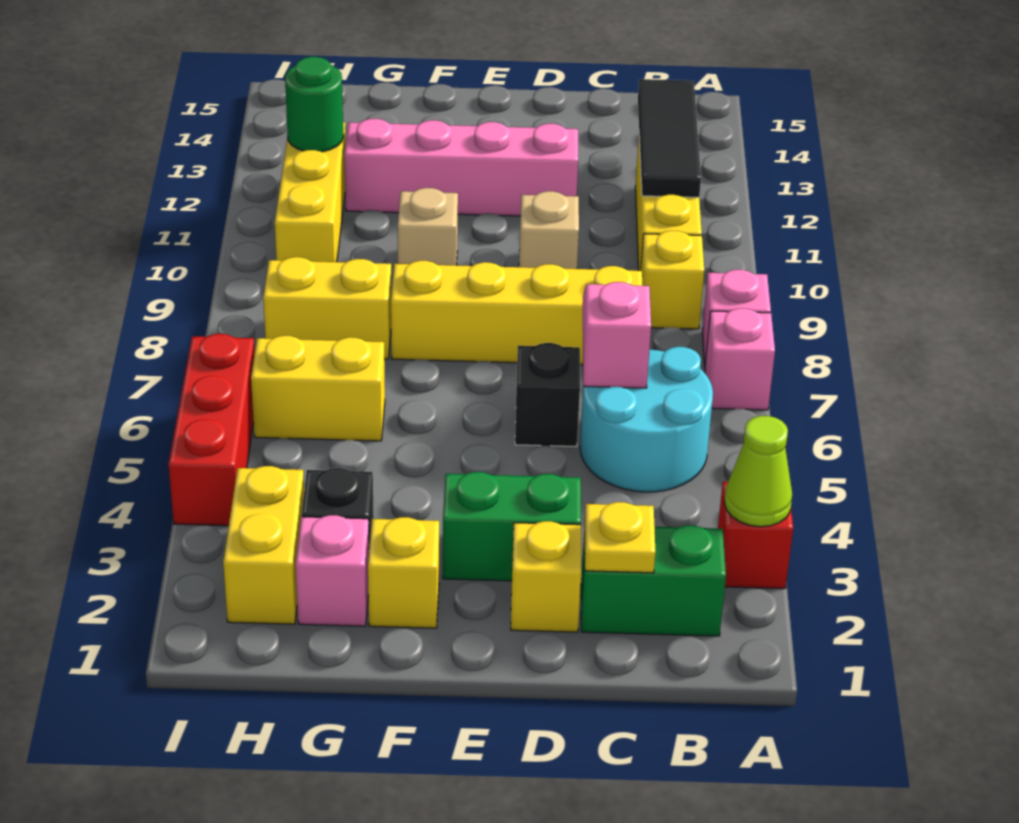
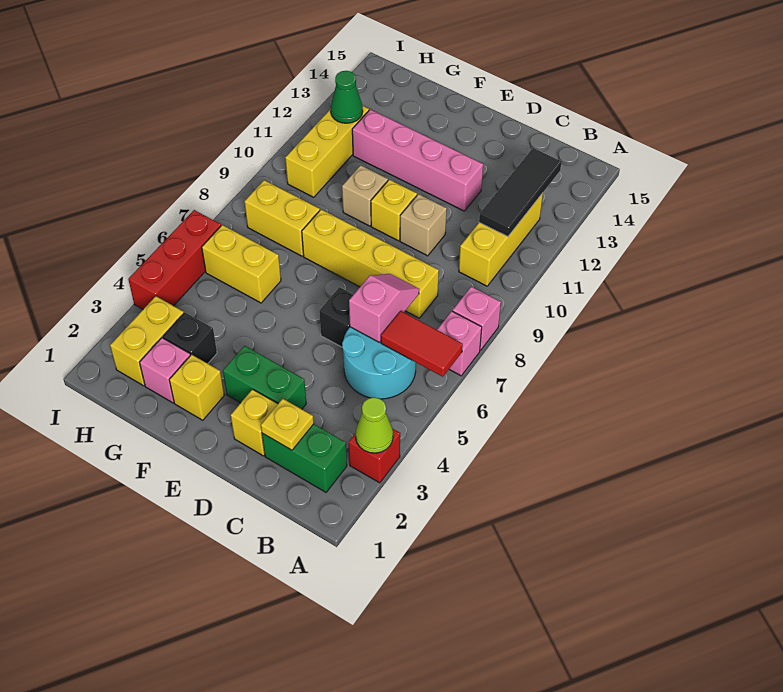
none -> red 1x2 tile [381,311,463,377]
yellow 1x1 brick [641,231,704,329] -> yellow 1x1 brick moved to [371,180,417,241]
green 1x1 round brick [285,57,343,152] -> green 1x1 cone [331,71,363,123]

